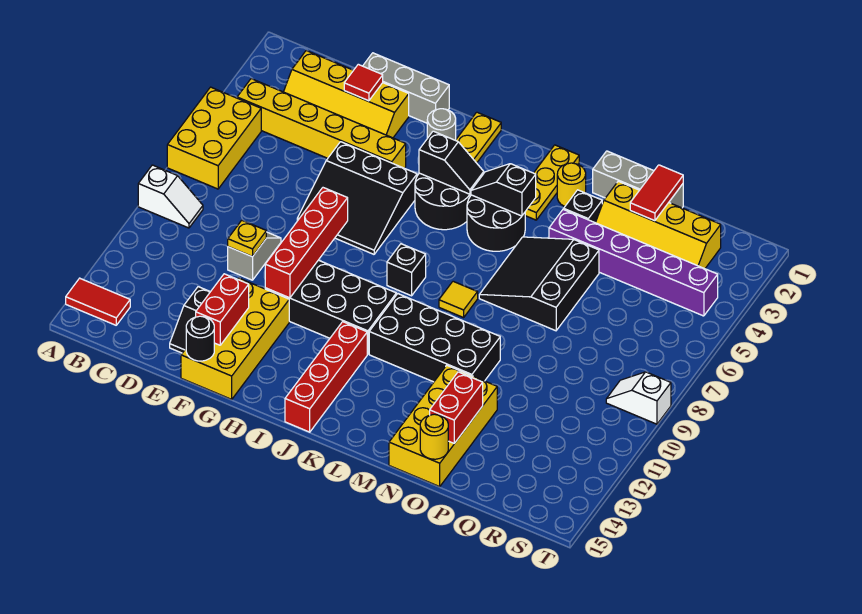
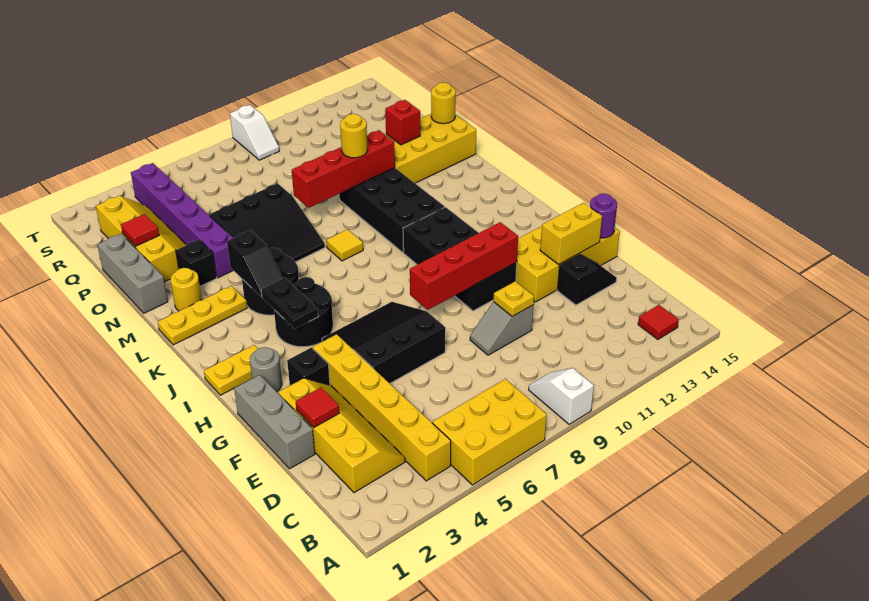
red 1x2 tile [66,278,130,325] -> red 1x1 tile [638,305,679,339]
black 3x3 slope [297,142,417,254] -> black 3x3 slope turned to [322,302,445,383]
red 1x2 brick [196,274,249,345] -> yellow 1x2 brick [540,203,602,264]
black 1x1 round brick [186,316,214,361] -> purple 1x1 round brick [590,193,617,238]
black 1x2 slope [419,131,484,194] -> black 1x2 plate [261,278,318,329]
black 1x1 brick [387,244,426,296] -> black 1x1 brick moved to [287,348,330,385]
red 1x4 brick [285,322,367,432] -> red 1x4 brick moved to [292,130,395,208]
none -> yellow 1x1 round brick [340,114,368,158]
red 1x2 brick [430,372,483,443] -> red 1x1 brick [385,100,420,145]
red 1x2 tile [630,165,683,221] -> red 1x1 tile [121,214,159,246]

